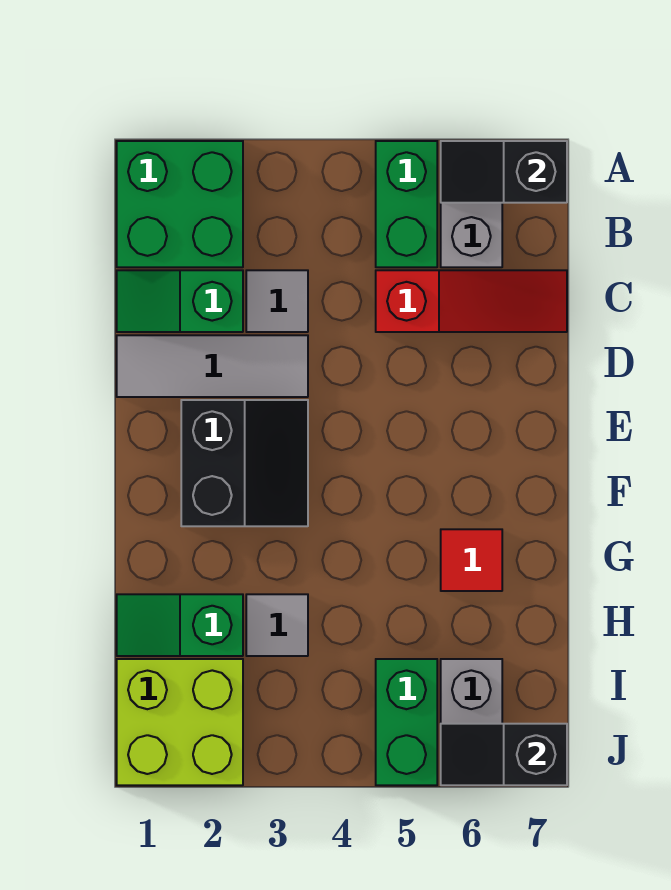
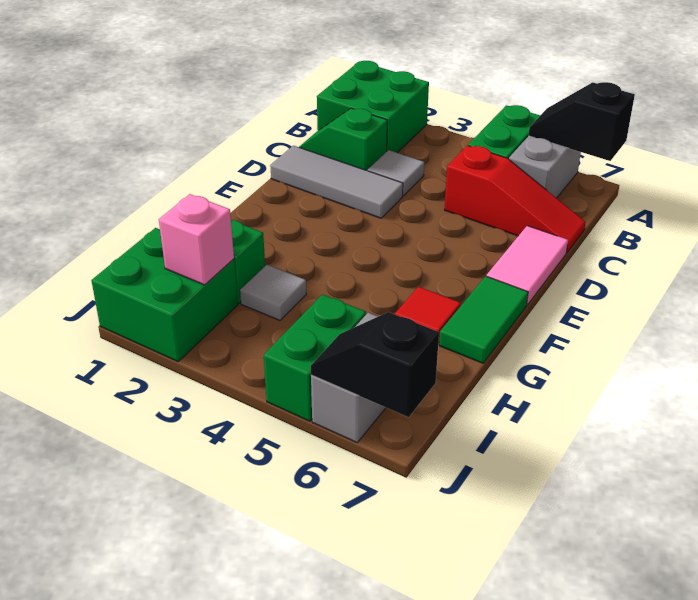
none -> pink 1x2 tile [486,226,568,305]
black 2x2 slope [181,400,308,526] -> none
none -> green 1x2 tile [439,276,528,363]
lime 2x2 brick [117,659,243,785] -> green 2x2 brick [91,228,238,361]
none -> pink 1x1 brick [159,194,234,285]

